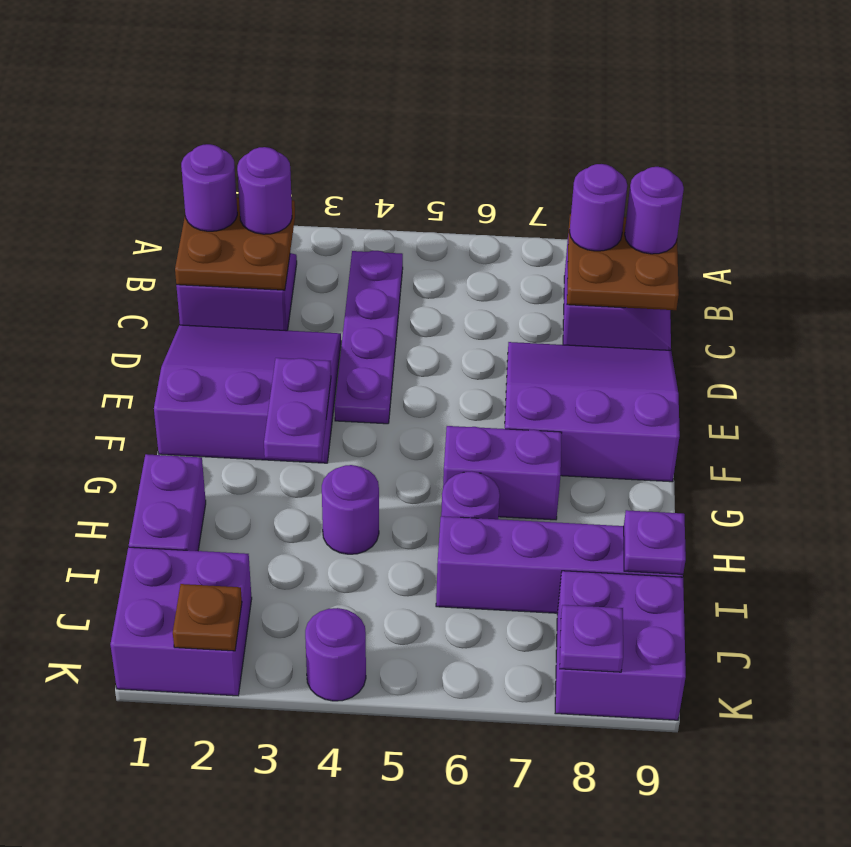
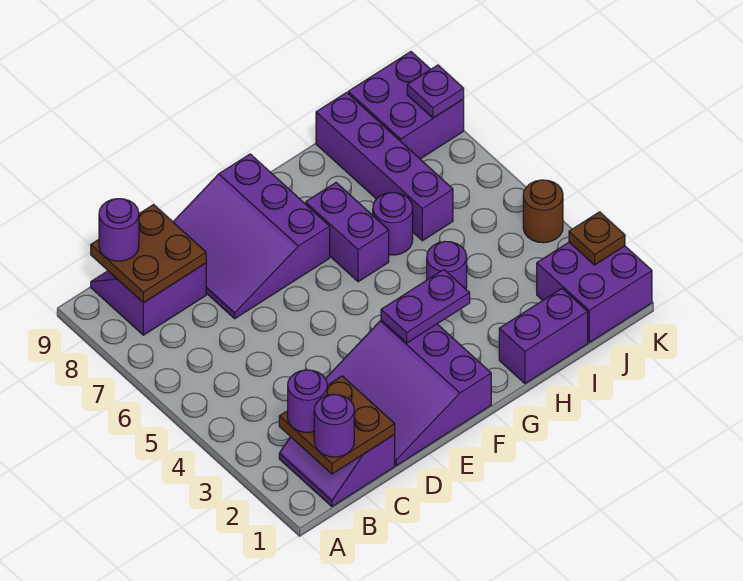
purple 1x4 plate [335,251,403,424] -> none
purple 1x1 round brick [570,164,627,251] -> none
purple 1x1 plate [624,510,686,574] -> none
purple 1x1 round brick [305,608,366,701] -> brown 1x1 round brick [523,180,563,243]

